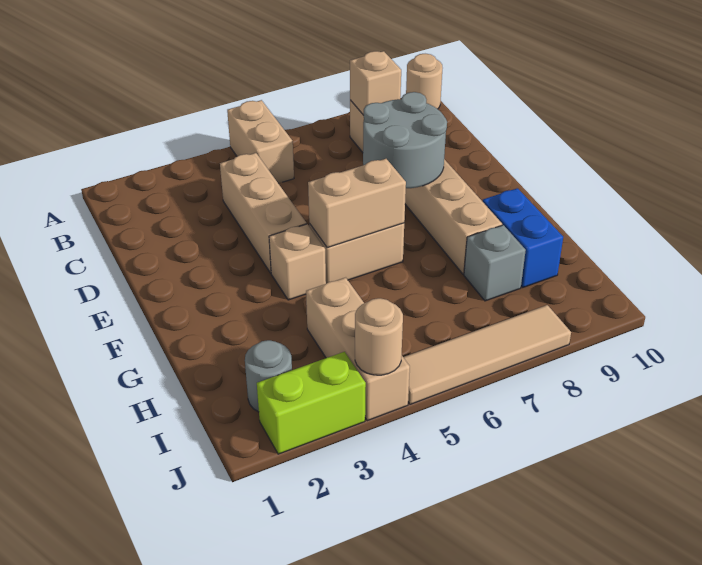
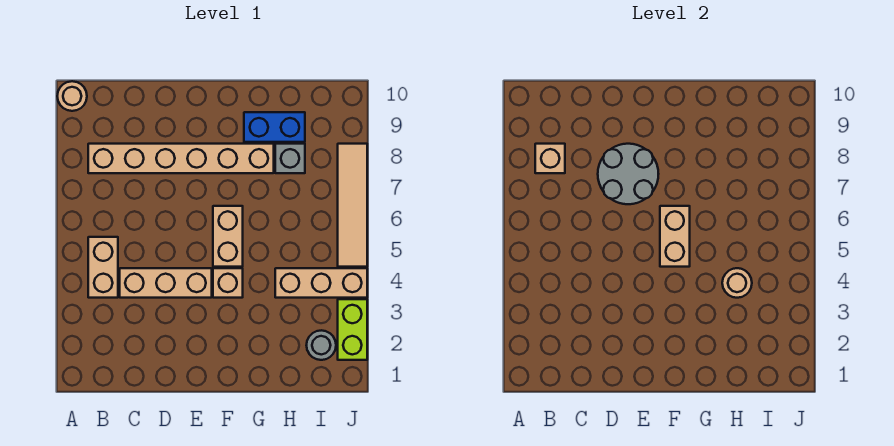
tan 1x2 brick [227,100,294,183] -> tan 1x2 brick turned to [88,237,118,298]
tan 1x1 round brick [355,298,403,375] -> tan 1x1 round brick moved to [722,268,752,298]

